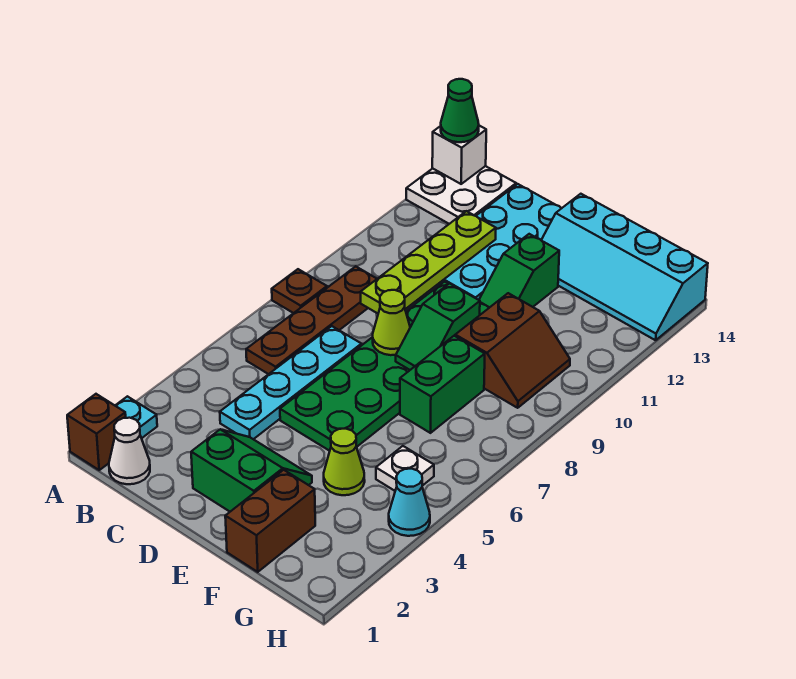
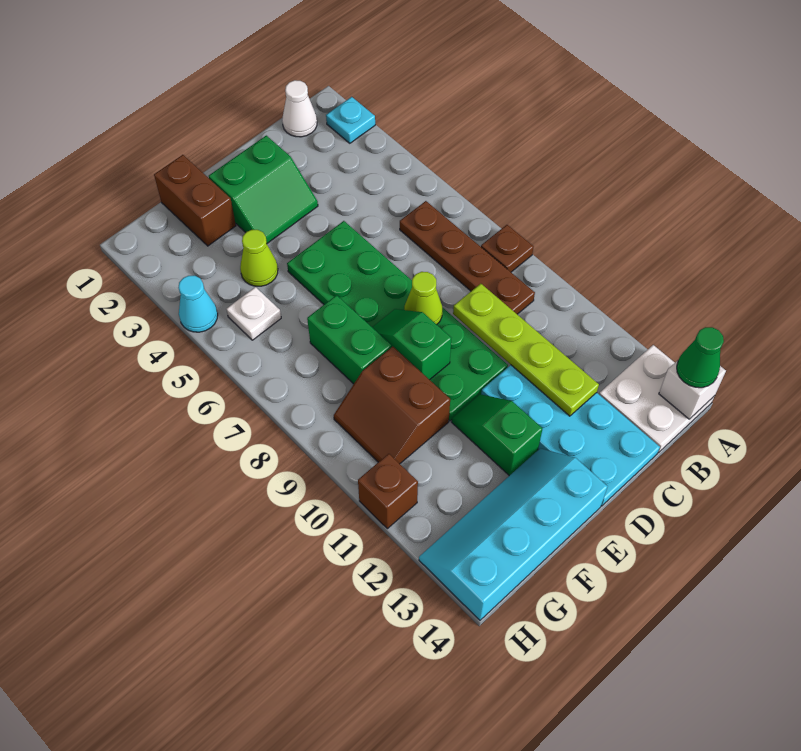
brown 1x1 brick [67,394,126,470] -> brown 1x1 brick moved to [358,454,418,529]
cyan 1x4 plate [220,326,361,439] -> none

